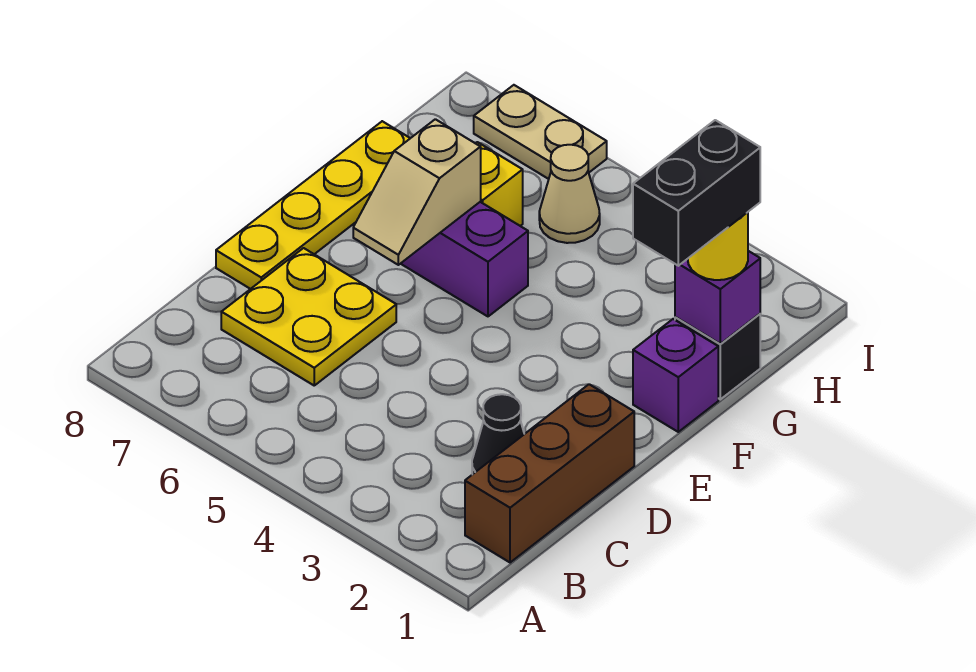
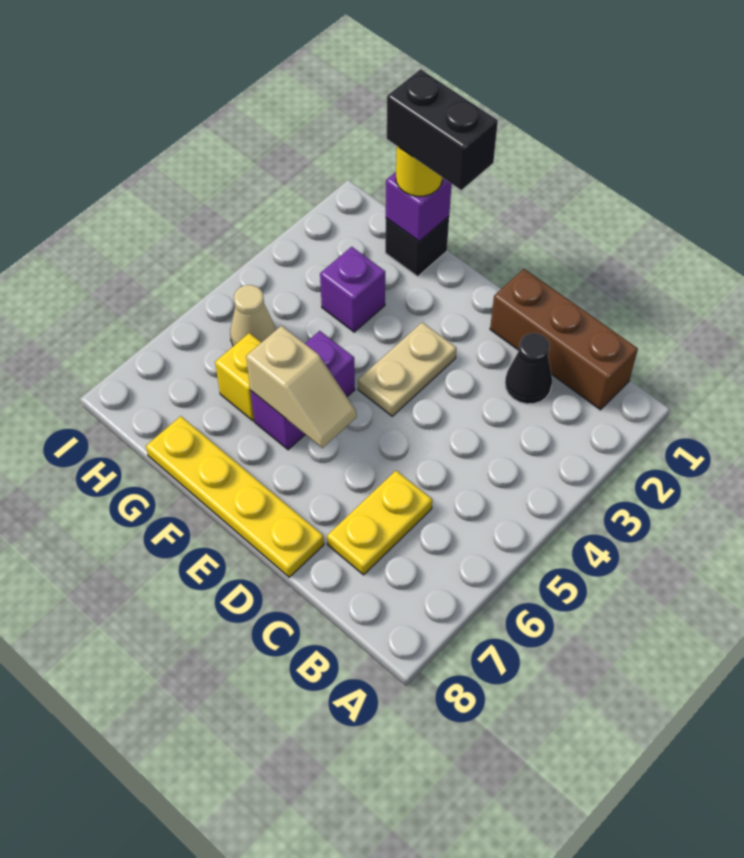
yellow 2x2 plate [221,248,396,385] -> yellow 1x2 plate [327,471,432,575]
purple 1x1 brick [633,319,718,432] -> purple 1x1 brick moved to [320,247,385,332]
tan 1x2 plate [474,85,607,179] -> tan 1x2 plate moved to [358,322,456,416]

